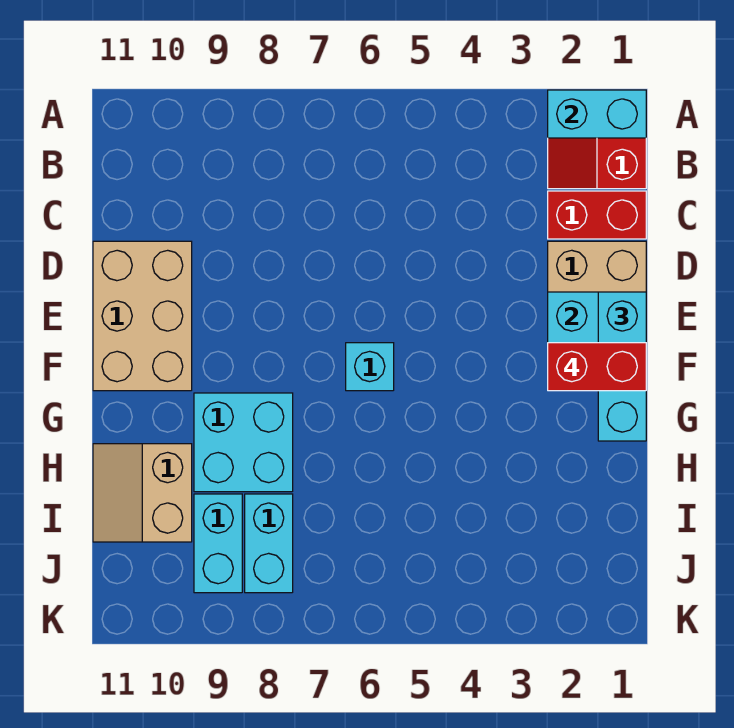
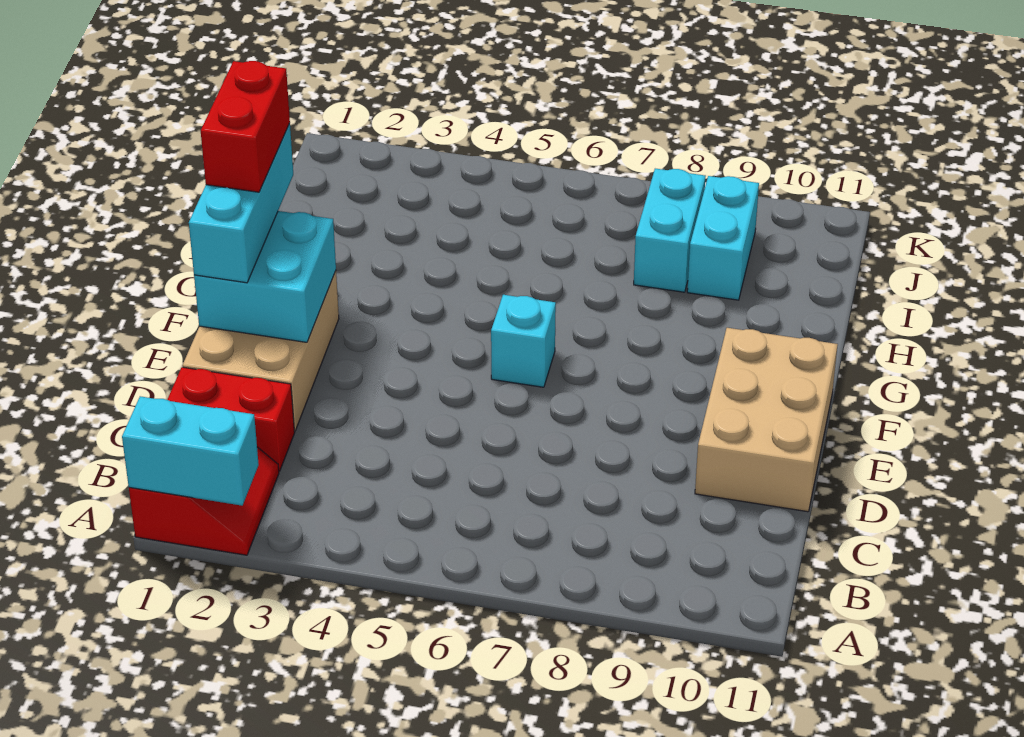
red 1x2 brick [548,343,646,391] -> red 1x2 brick turned to [201,61,290,192]
cyan 2x2 brick [194,393,293,492] -> none
tan 2x2 slope [93,444,192,542] -> none

